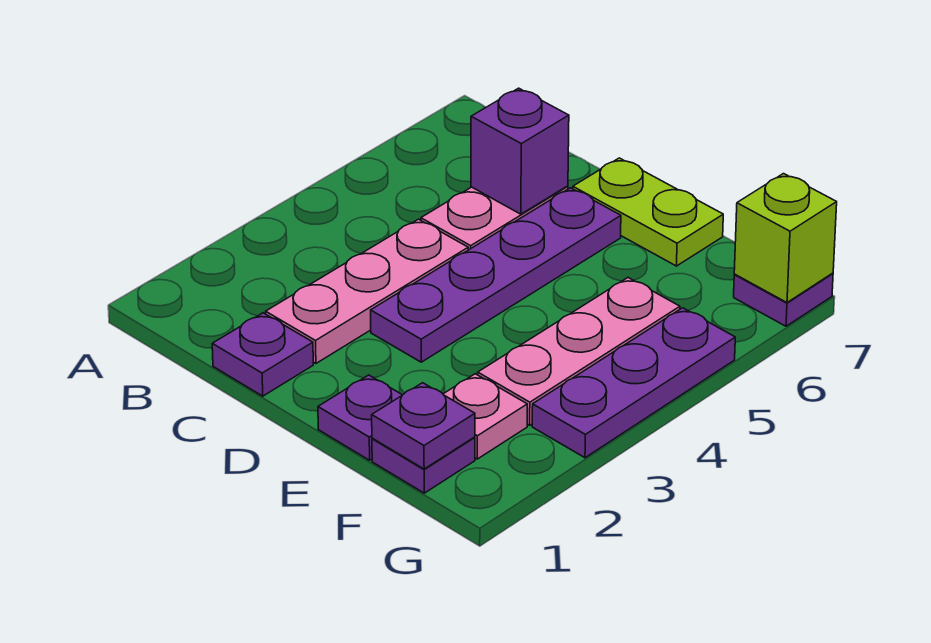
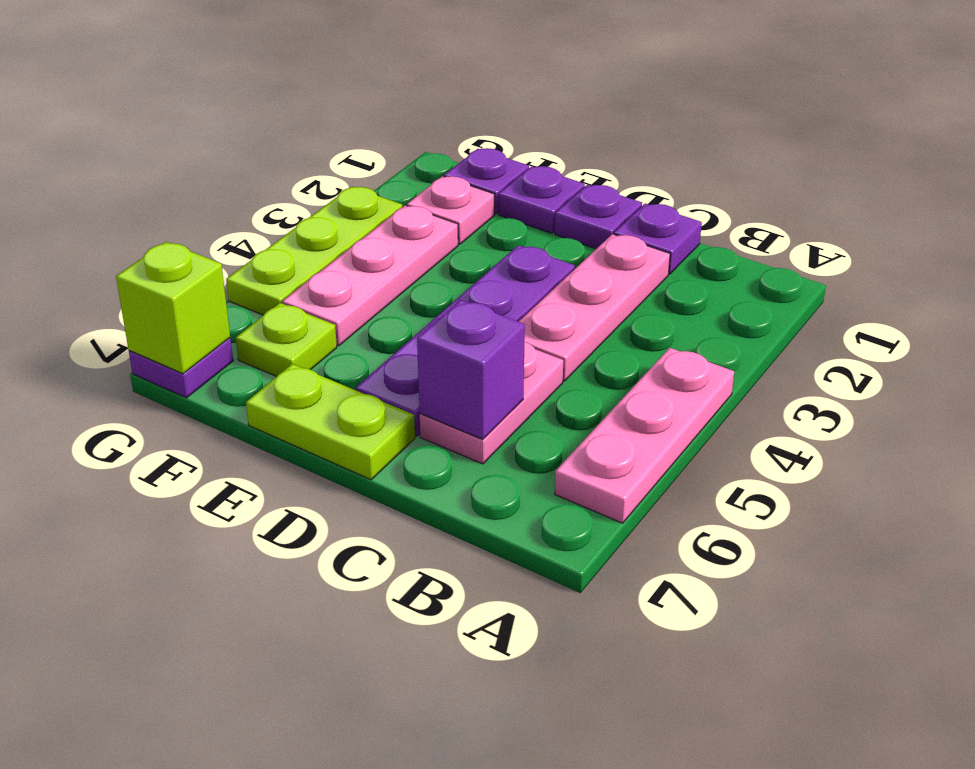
none -> pink 1x3 plate [555,348,734,523]
purple 1x1 plate [372,383,475,469] -> purple 1x1 plate moved to [555,185,642,249]
none -> lime 1x1 plate [236,303,337,377]
purple 1x3 plate [532,308,735,458] -> lime 1x3 plate [226,187,402,315]

